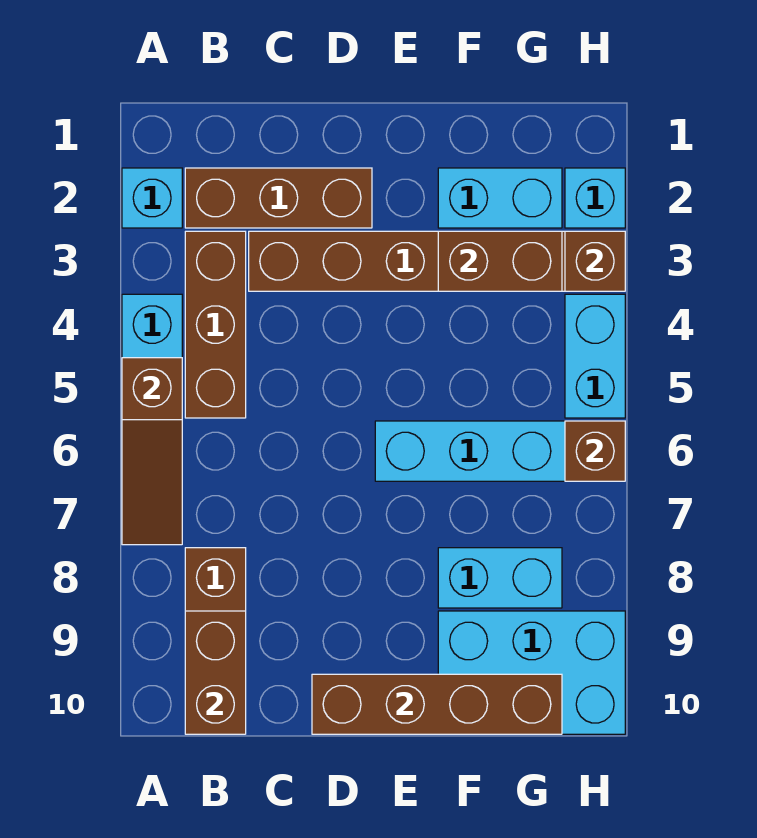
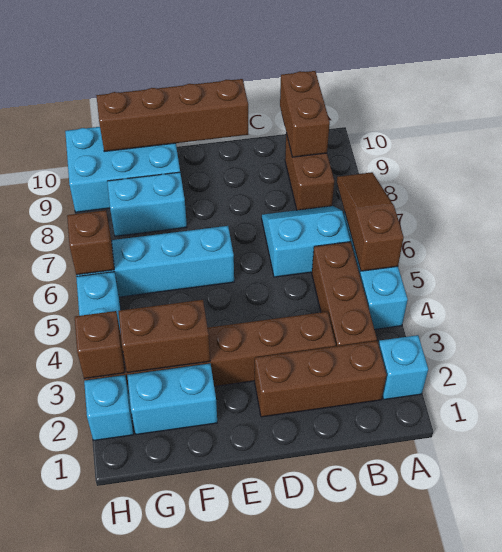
none -> cyan 2x2 slope [262,206,350,277]

